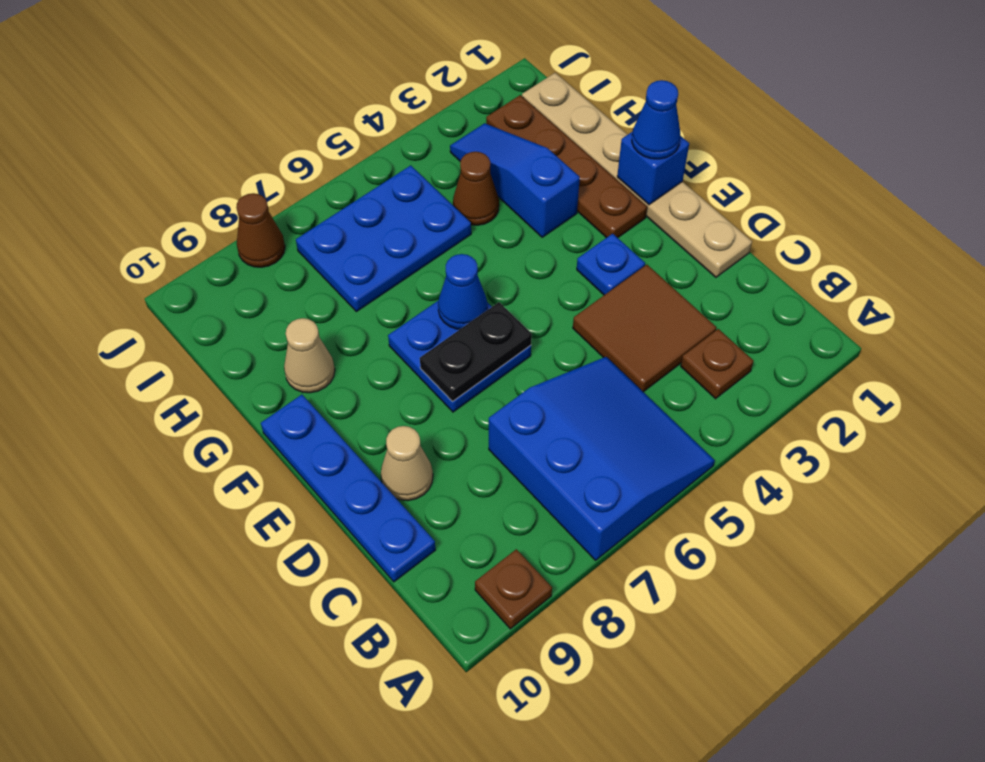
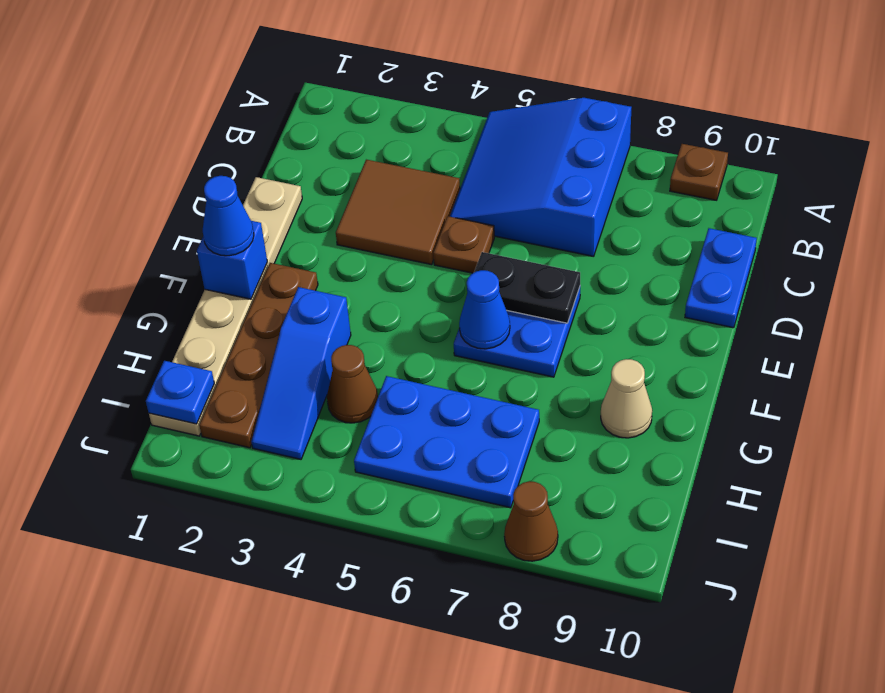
brown 1x1 plate [681,329,754,399] -> brown 1x1 plate moved to [433,216,494,273]
blue 1x4 plate [261,395,436,582] -> blue 1x2 plate [685,228,757,328]
tan 1x1 cone [381,426,433,501] -> none
blue 1x1 plate [577,234,645,295] -> blue 1x1 plate moved to [146,361,214,424]

